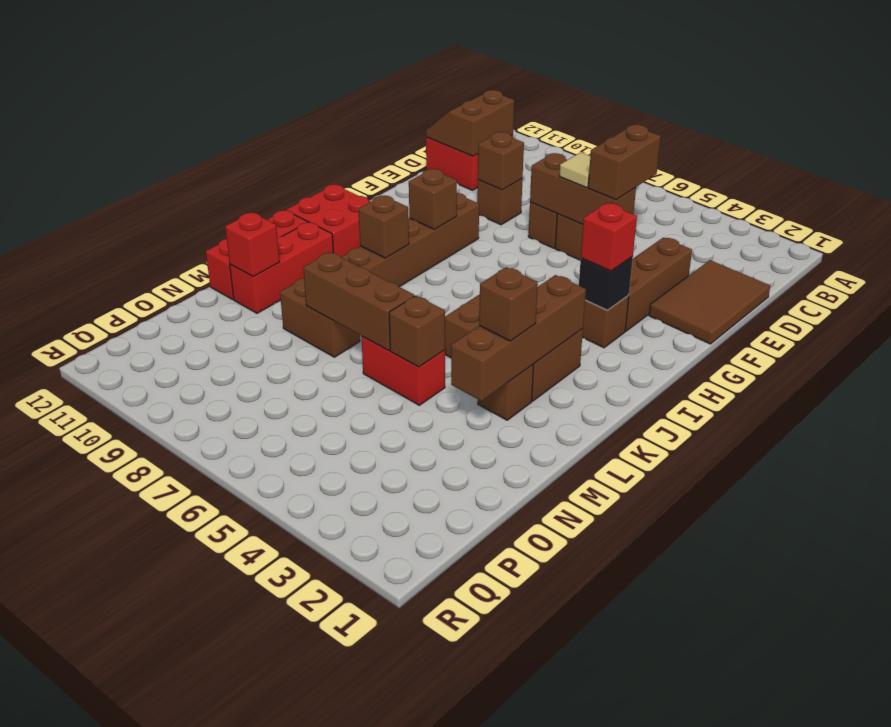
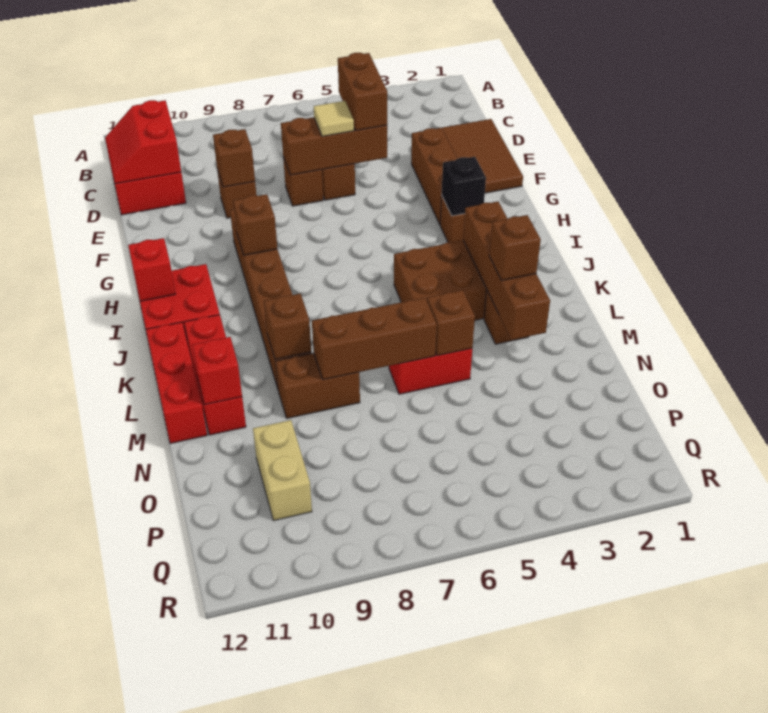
brown 2x2 slope [426,90,514,156] -> red 2x2 slope [105,100,181,184]
red 1x1 brick [581,203,637,271] -> red 1x1 brick moved to [128,238,175,301]
brown 1x1 brick [359,196,409,258] -> brown 1x1 brick moved to [264,294,311,359]
none -> tan 1x2 brick [253,420,312,521]

